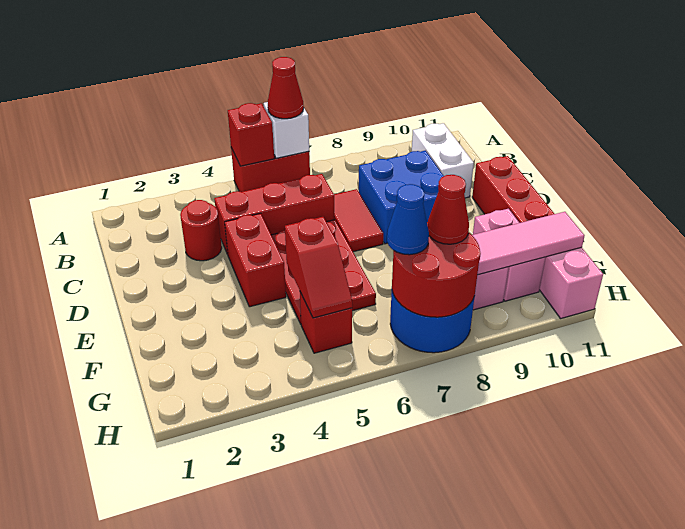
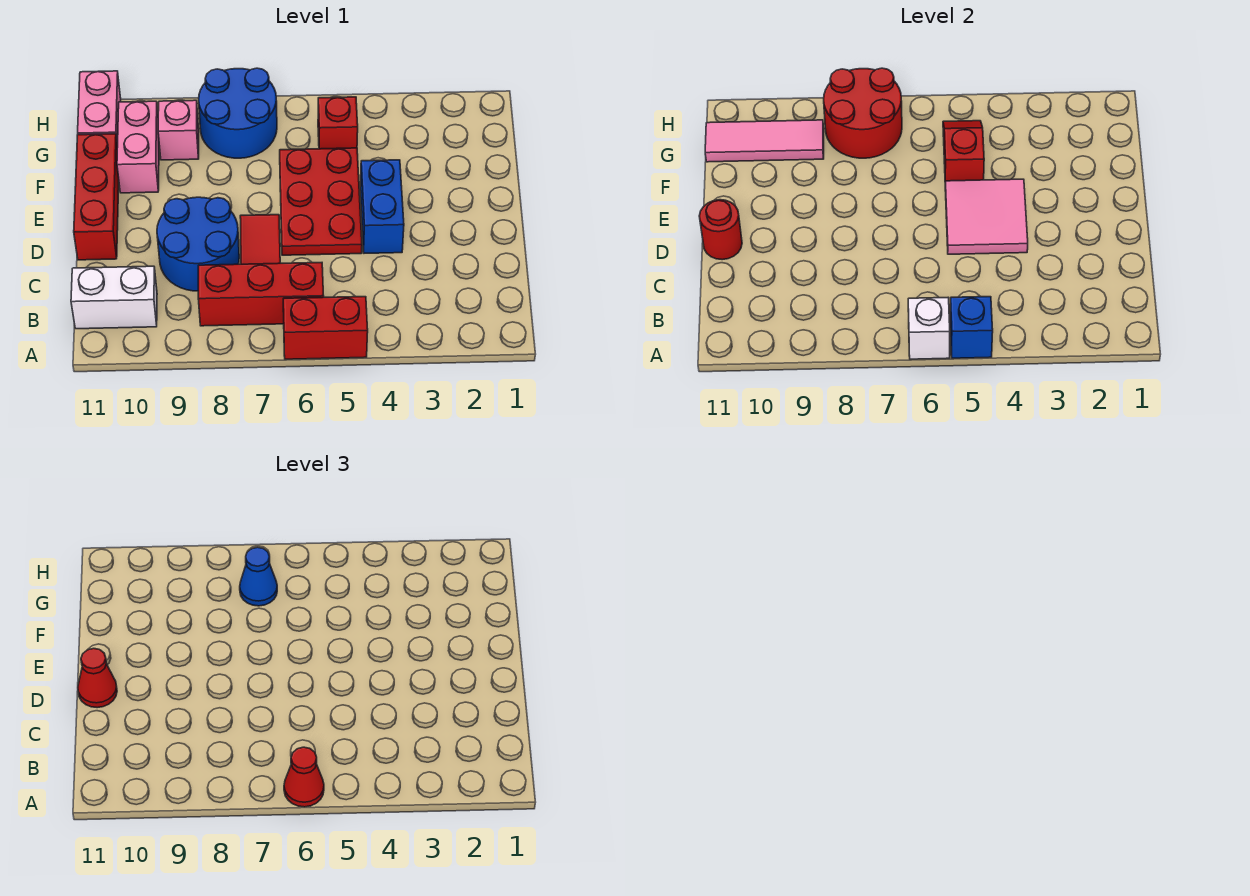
red 1x1 brick [228,103,274,166] -> blue 1x1 brick [950,297,993,358]
white 1x2 brick [412,123,474,198] -> white 1x2 brick turned to [71,266,157,329]
red 1x1 round brick [180,200,222,261] -> red 1x1 round brick moved to [699,200,742,260]
red 1x3 brick [214,174,334,254] -> red 1x3 brick moved to [198,263,324,326]
blue 2x2 brick [359,151,444,244] -> blue 2x2 round brick [157,197,239,291]
red 1x2 brick [225,213,286,307] -> blue 1x2 brick [360,160,404,253]
none -> pink 2x2 tile [945,179,1028,254]
red 1x1 cone [428,175,469,244] -> red 1x1 cone moved to [78,648,117,708]

